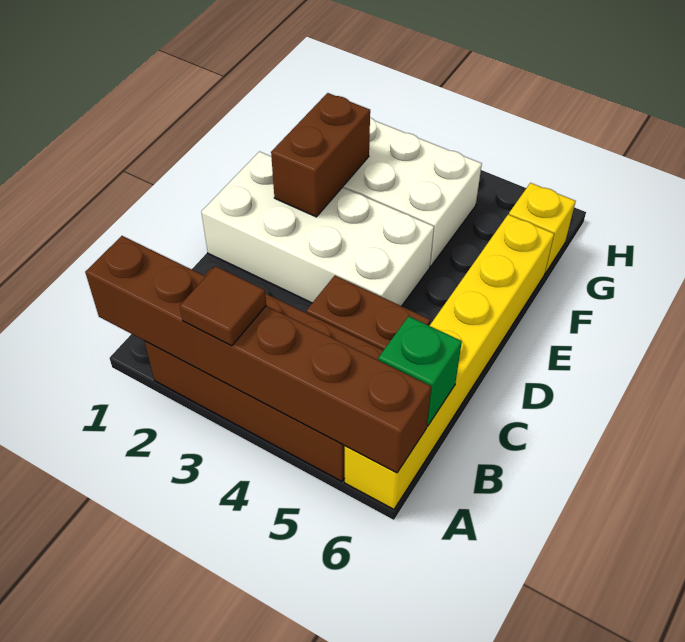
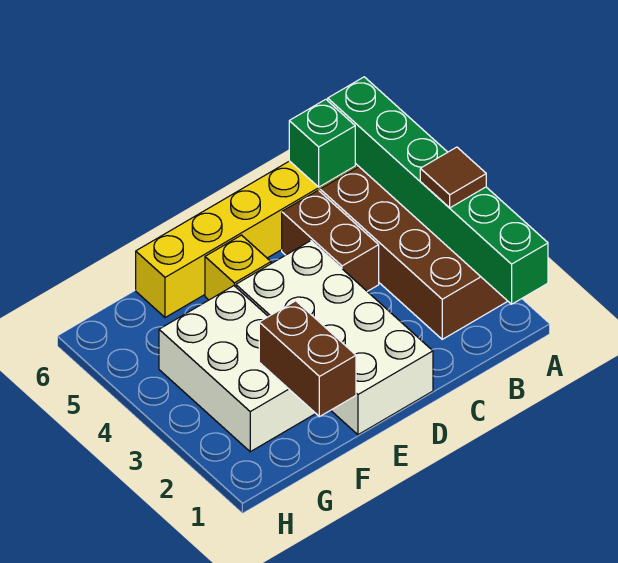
brown 1x6 brick [85,236,431,473] -> green 1x6 brick [328,77,548,304]
brown 1x2 brick [271,93,370,217] -> brown 1x2 brick turned to [259,301,356,417]
yellow 1x1 brick [509,183,576,273] -> yellow 1x1 brick moved to [205,235,271,300]

